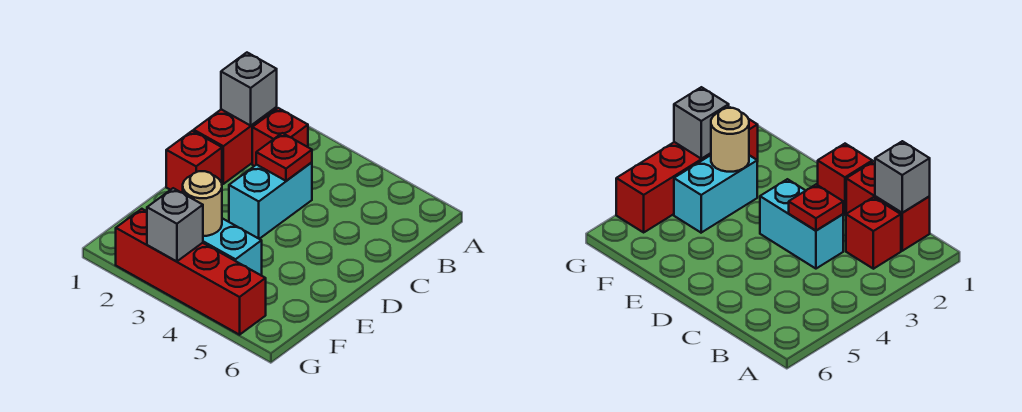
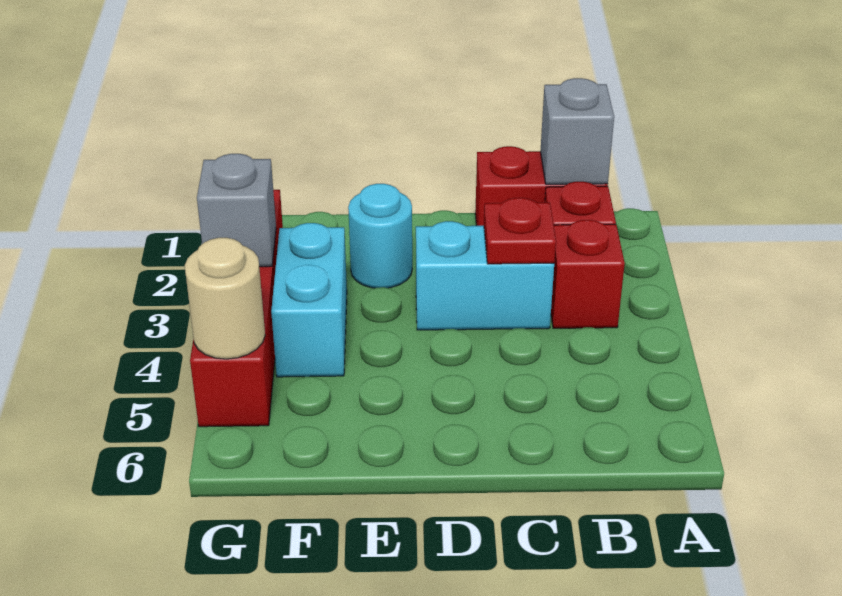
red 1x1 brick [166,131,222,193] -> red 1x1 brick moved to [551,220,625,328]
none -> cyan 1x1 round brick [348,184,412,288]
tan 1x1 round brick [183,171,222,236] -> tan 1x1 round brick moved to [185,238,265,359]

